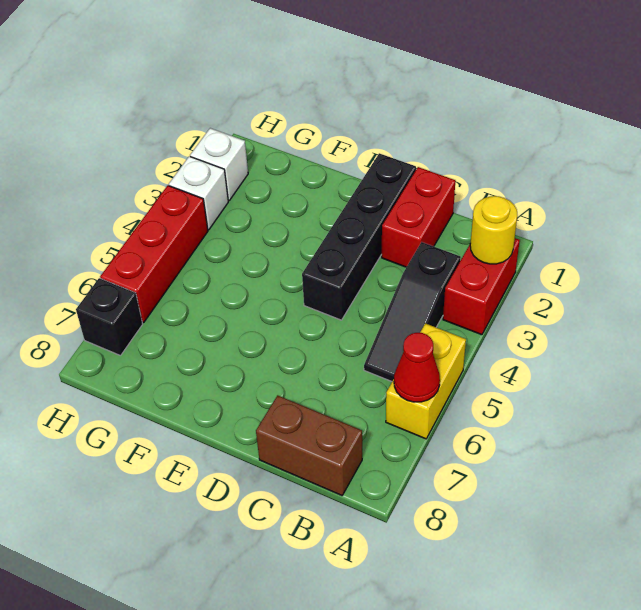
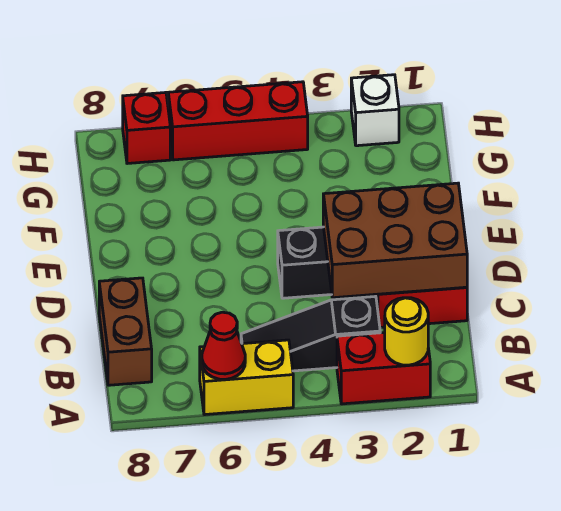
none -> brown 2x3 brick [323,183,467,298]
white 1x1 brick [169,156,228,230] -> none
black 1x1 brick [76,278,143,355] -> red 1x1 brick [123,92,170,164]

